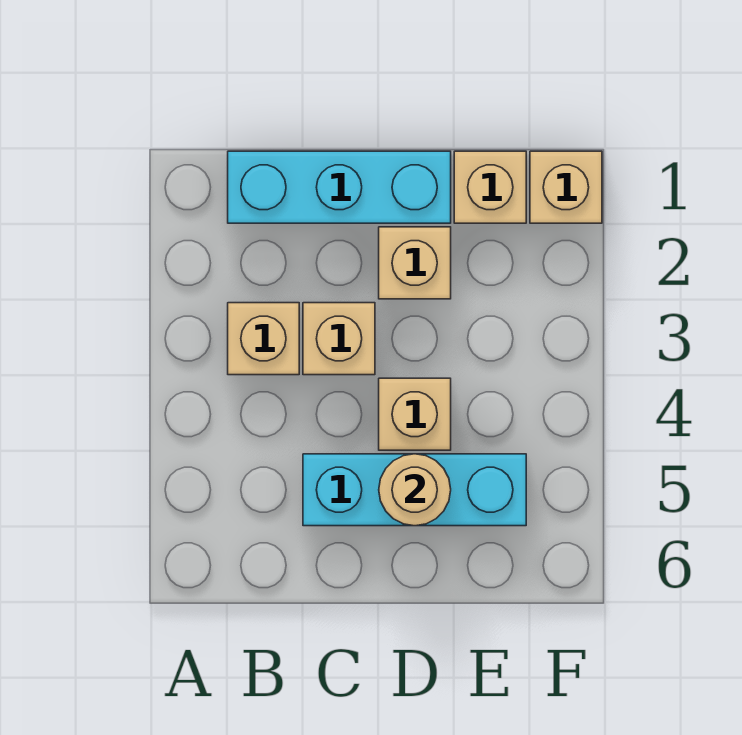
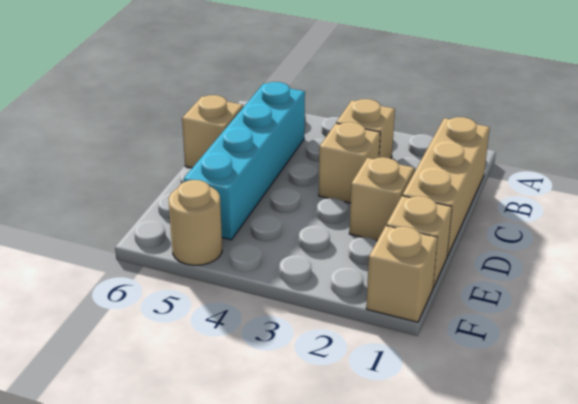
cyan 1x3 brick [228,151,451,223] -> tan 1x3 brick [403,117,490,257]
cyan 1x3 brick [303,454,526,526] -> cyan 1x4 brick [184,82,305,240]
tan 1x1 brick [379,378,451,450] -> tan 1x1 brick moved to [182,95,243,168]
tan 1x1 round brick [379,454,451,526] -> tan 1x1 round brick moved to [169,180,222,265]

